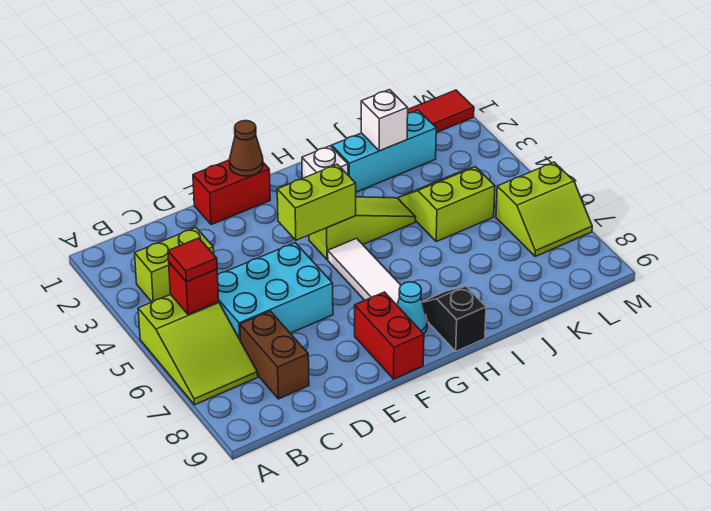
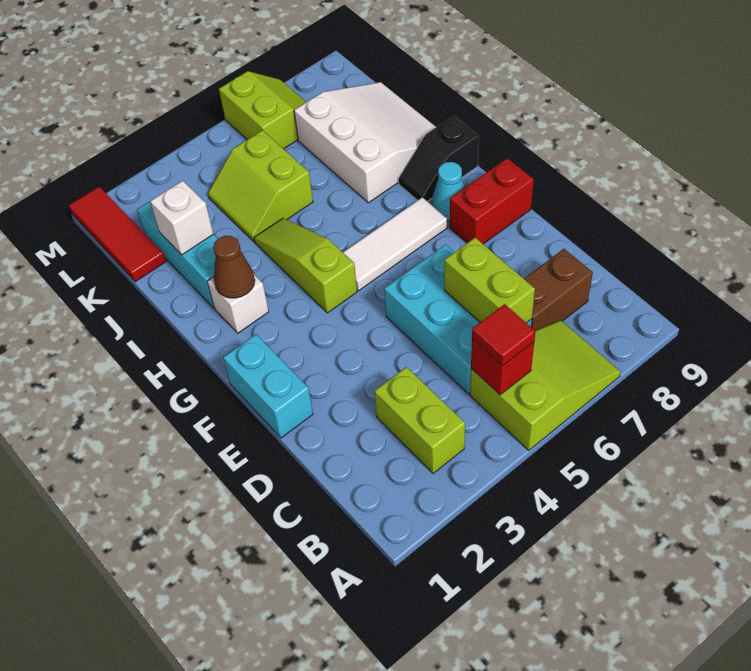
red 1x2 brick [193,160,270,225] -> cyan 1x2 brick [223,334,313,438]
brown 1x1 cone [230,121,263,176] -> brown 1x1 cone moved to [213,236,255,298]
lime 1x2 brick [277,164,356,240] -> lime 1x2 brick moved to [444,238,535,323]
none -> white 3x3 slope [294,82,436,203]

